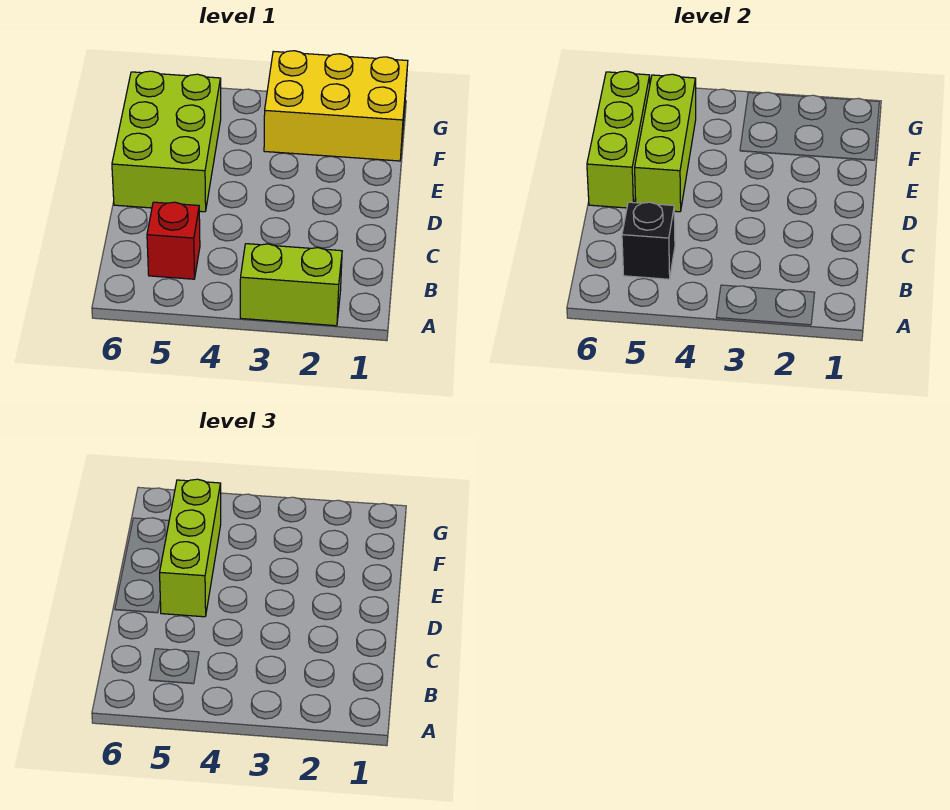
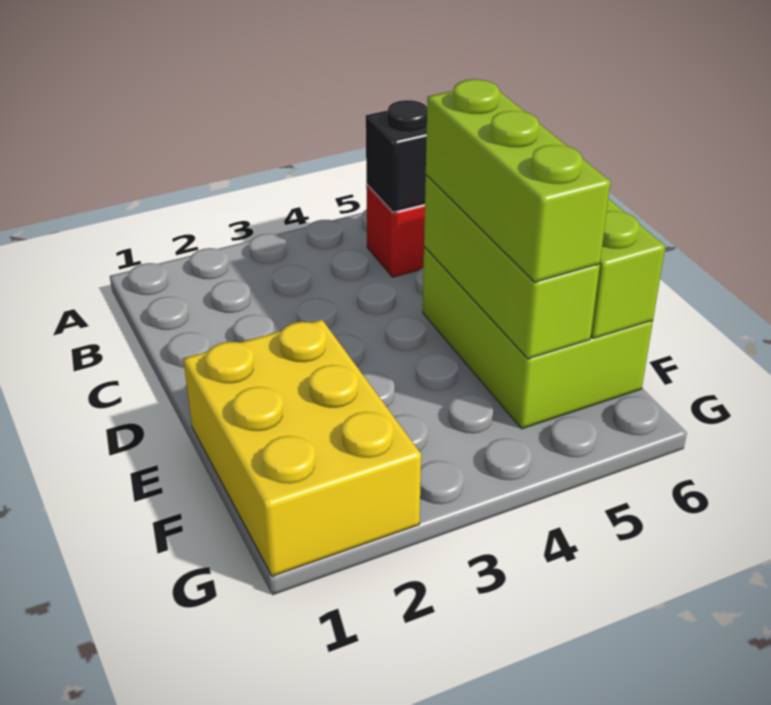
lime 1x2 brick [240,244,342,326] -> none
yellow 2x3 brick [264,51,408,161] -> yellow 2x3 brick turned to [183,320,421,576]

